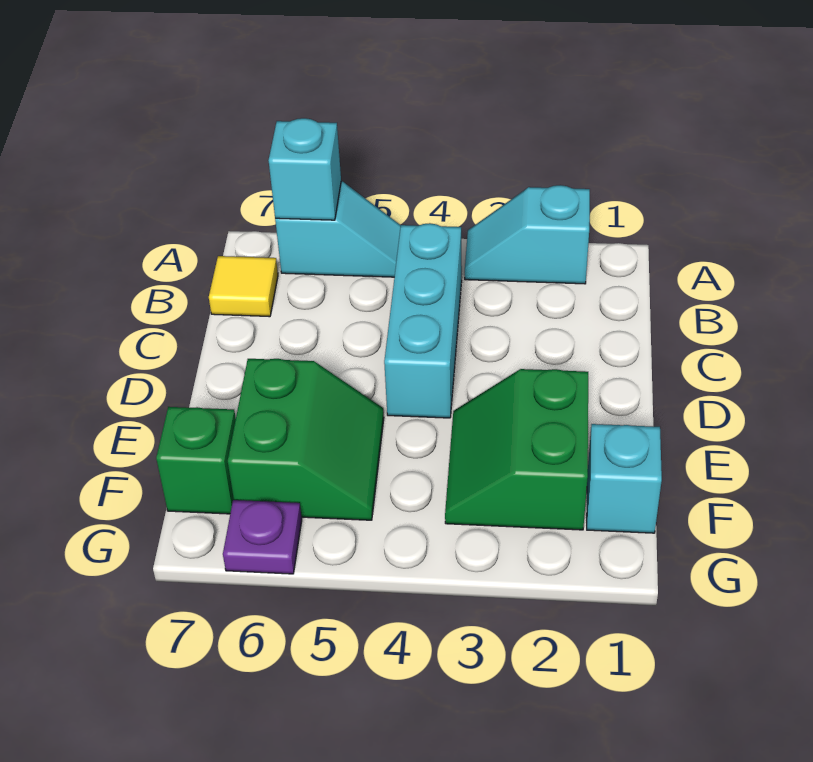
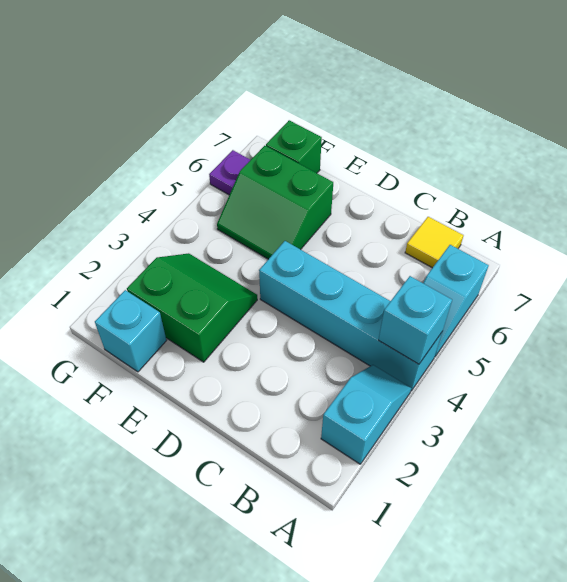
cyan 1x1 brick [269,118,341,220] -> cyan 1x1 brick moved to [379,276,452,364]
cyan 1x3 brick [384,223,462,418] -> cyan 1x4 brick [259,241,442,391]

